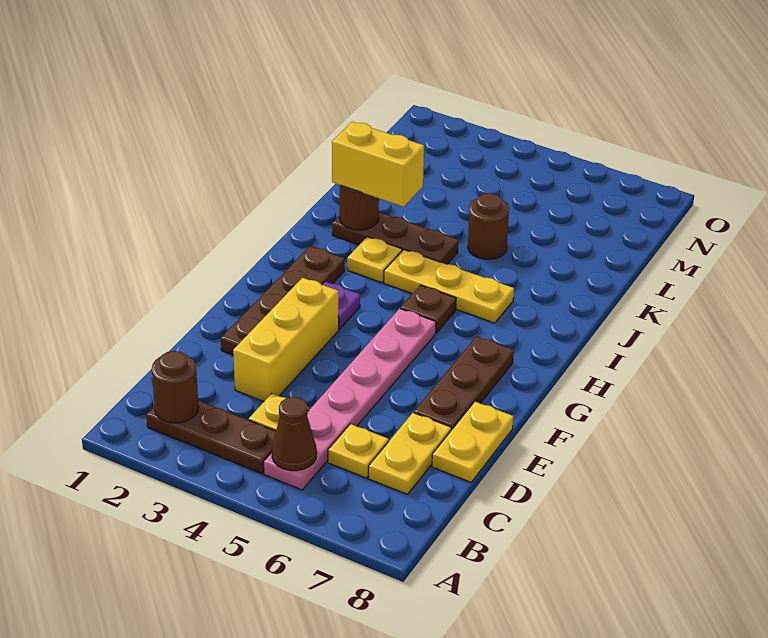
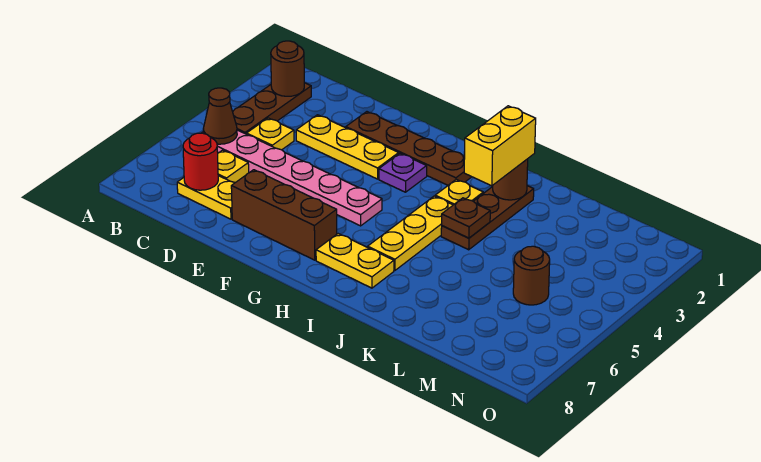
none -> red 1x1 round brick [183,133,218,190]
yellow 1x3 brick [233,278,339,401] -> yellow 1x3 plate [296,115,399,179]
yellow 1x2 plate [432,402,513,482] -> yellow 1x2 plate moved to [316,234,394,288]
brown 1x3 plate [414,336,514,430] -> brown 1x3 brick [231,170,337,260]
brown 1x1 plate [401,285,456,333] -> brown 1x1 plate moved to [442,198,490,238]
brown 1x1 round brick [468,193,509,259] -> brown 1x1 round brick moved to [513,246,550,305]

